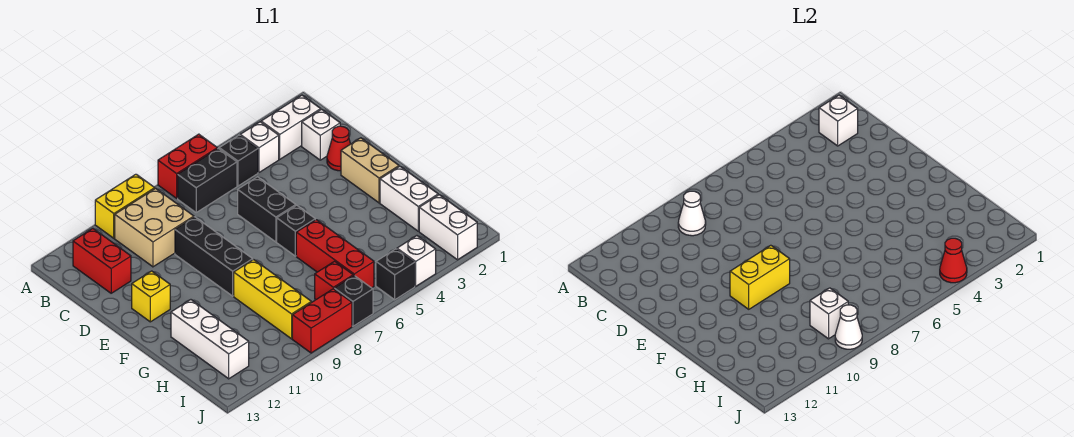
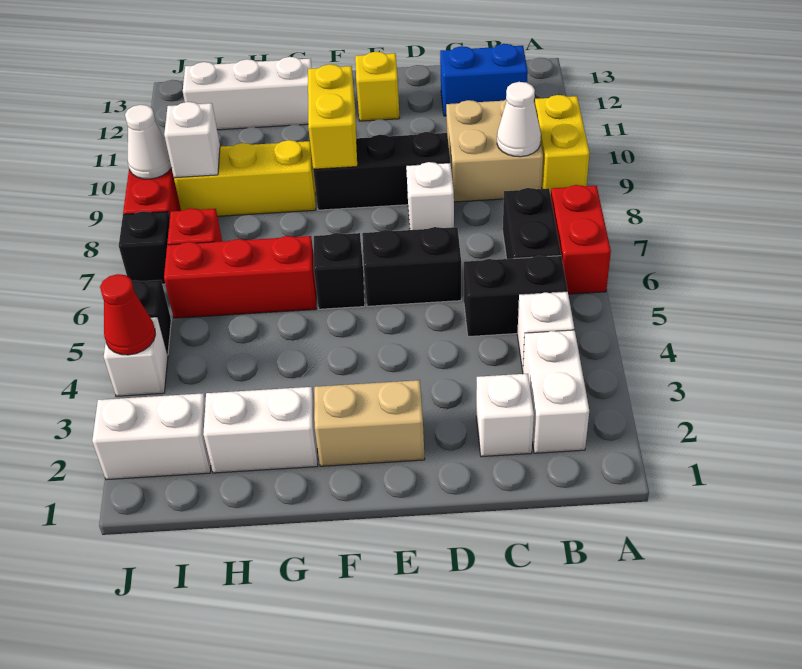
white 1x1 brick [819,95,858,146] -> white 1x1 brick moved to [406,162,454,230]
black 1x1 brick [219,135,258,186] -> black 1x2 brick [464,256,568,337]
red 1x2 brick [73,228,131,293] -> blue 1x2 brick [440,44,528,116]
red 1x1 cone [327,126,350,171] -> none

